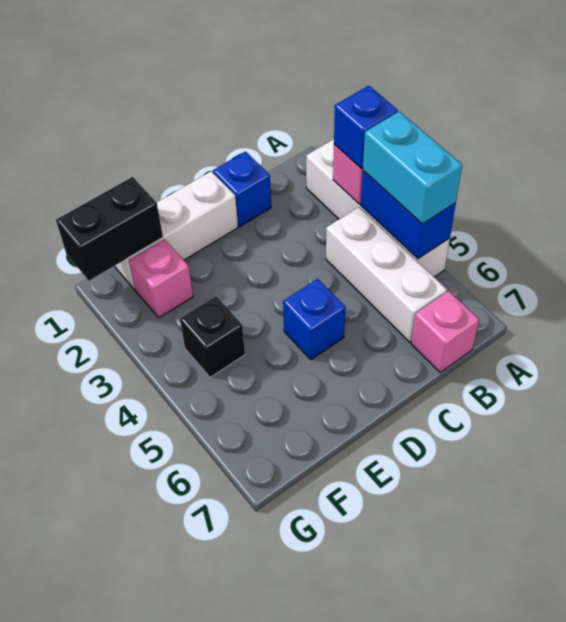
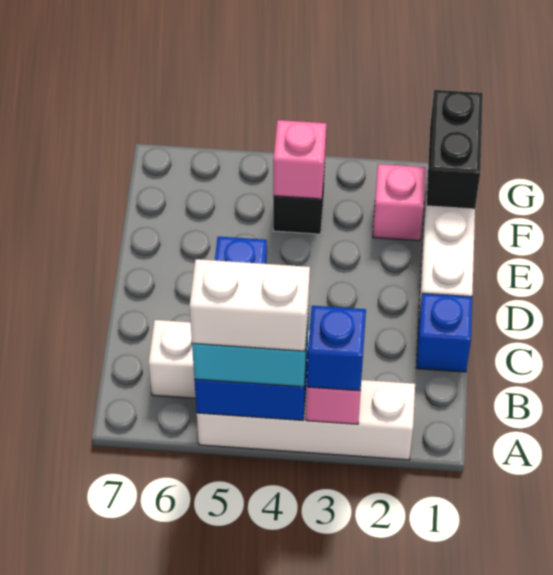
none -> white 1x2 brick [190,259,310,351]
pink 1x1 brick [411,291,479,372] -> pink 1x1 brick moved to [273,120,326,199]

